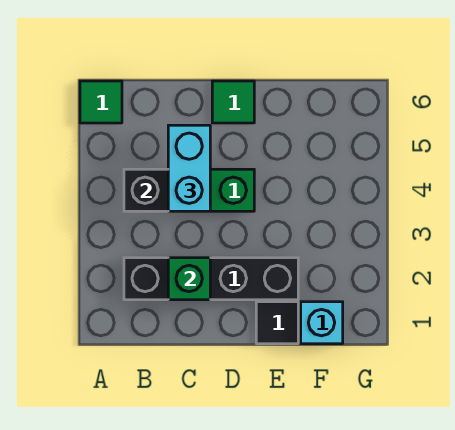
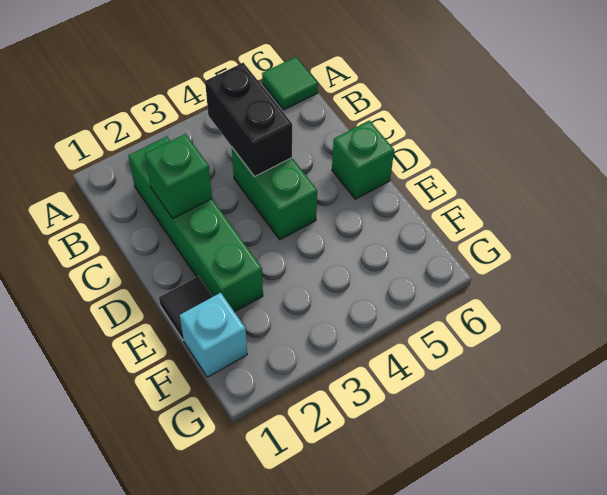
black 1x4 brick [124,258,298,300] -> green 1x4 brick [128,136,263,312]
cyan 1x2 brick [168,125,210,211] -> none
green 1x1 tile [212,81,254,123] -> green 1x1 brick [332,120,394,199]

